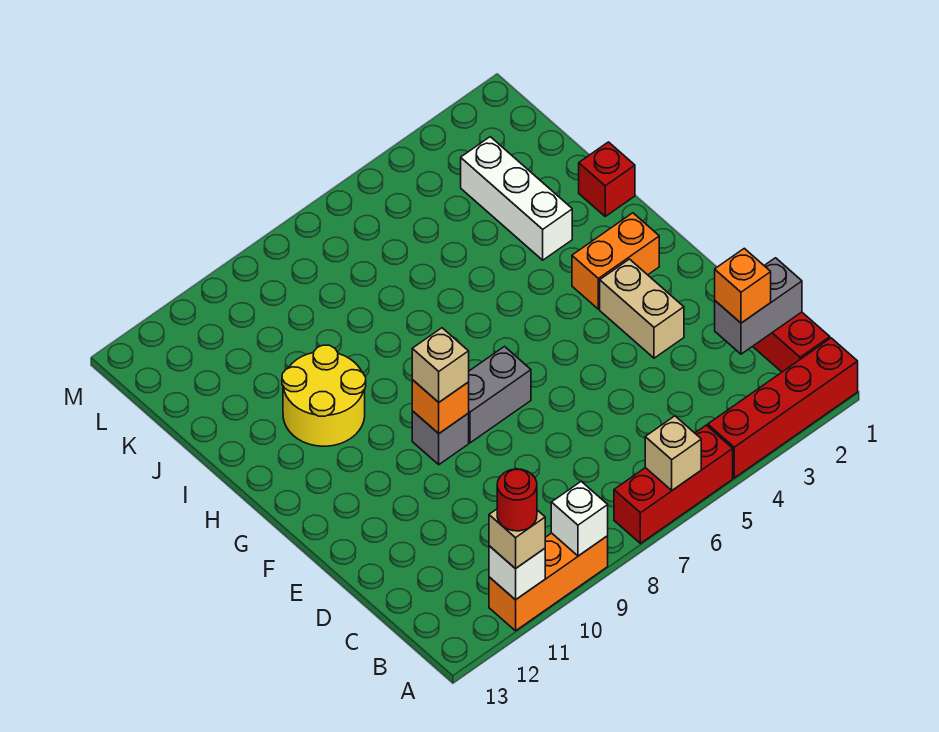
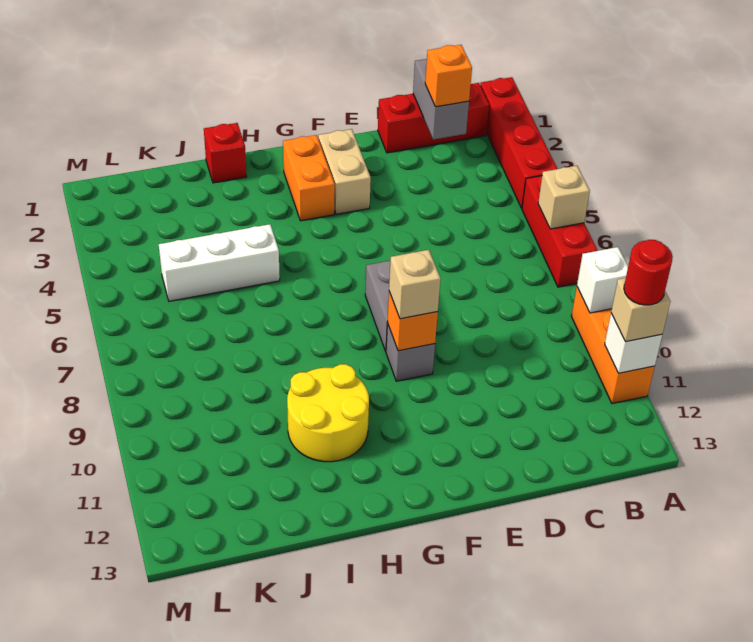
tan 1x2 brick [600,259,684,358] -> tan 1x2 brick turned to [318,129,371,214]
white 1x3 brick [461,137,572,260] -> white 1x3 brick moved to [159,224,280,301]

